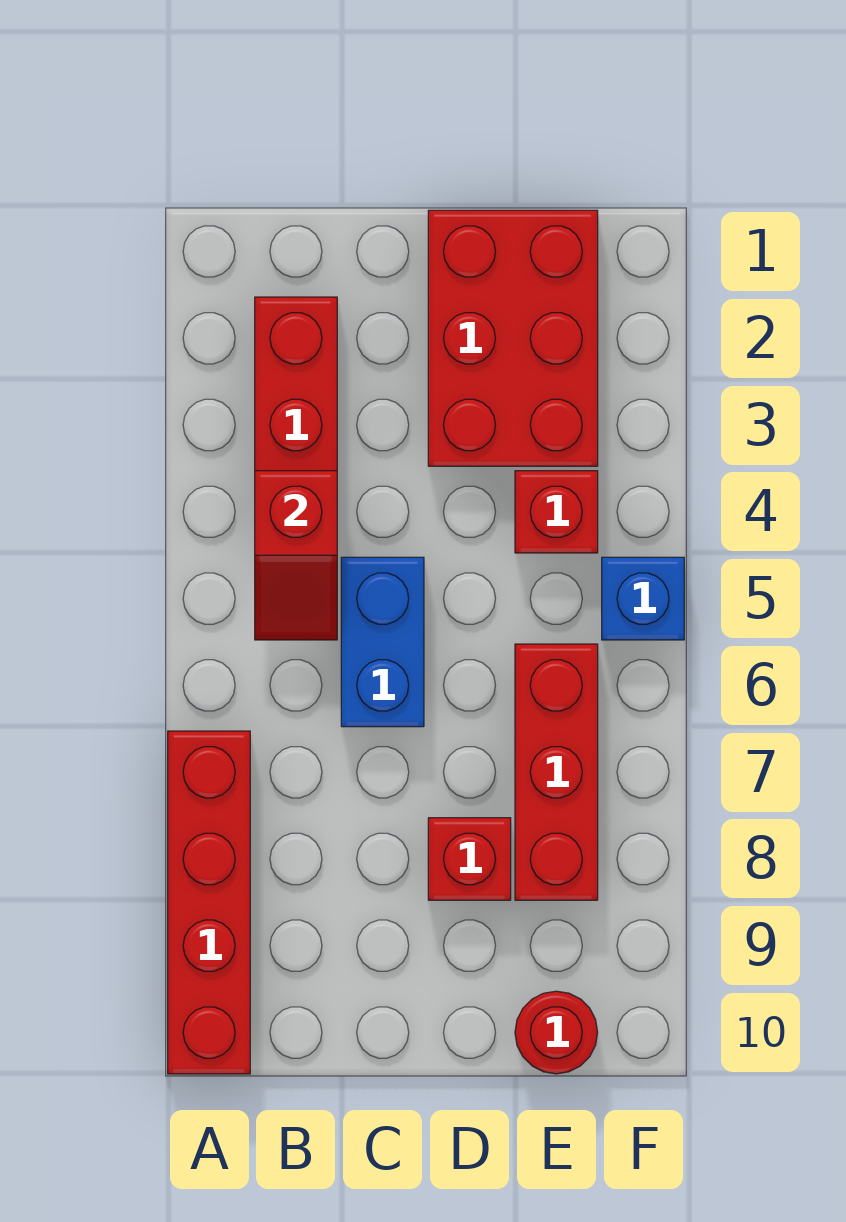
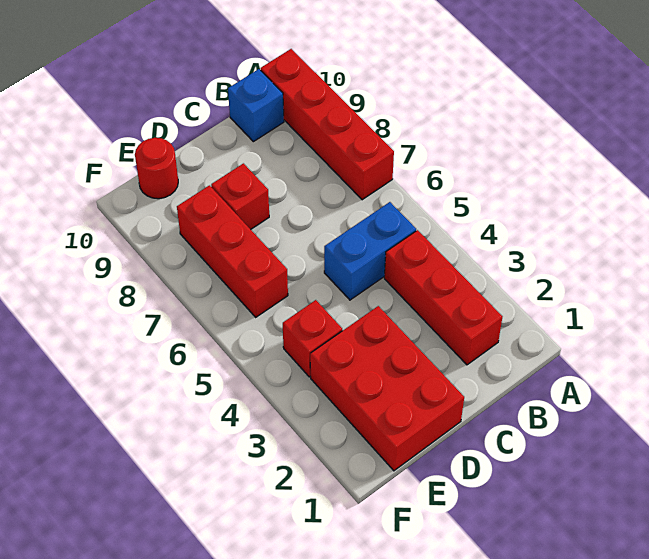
red 1x2 slope [255,471,337,640] -> none
blue 1x2 brick [341,557,424,727] -> blue 1x2 brick turned to [324,202,416,300]
blue 1x1 brick [602,557,684,640] -> blue 1x1 brick moved to [228,69,284,142]

